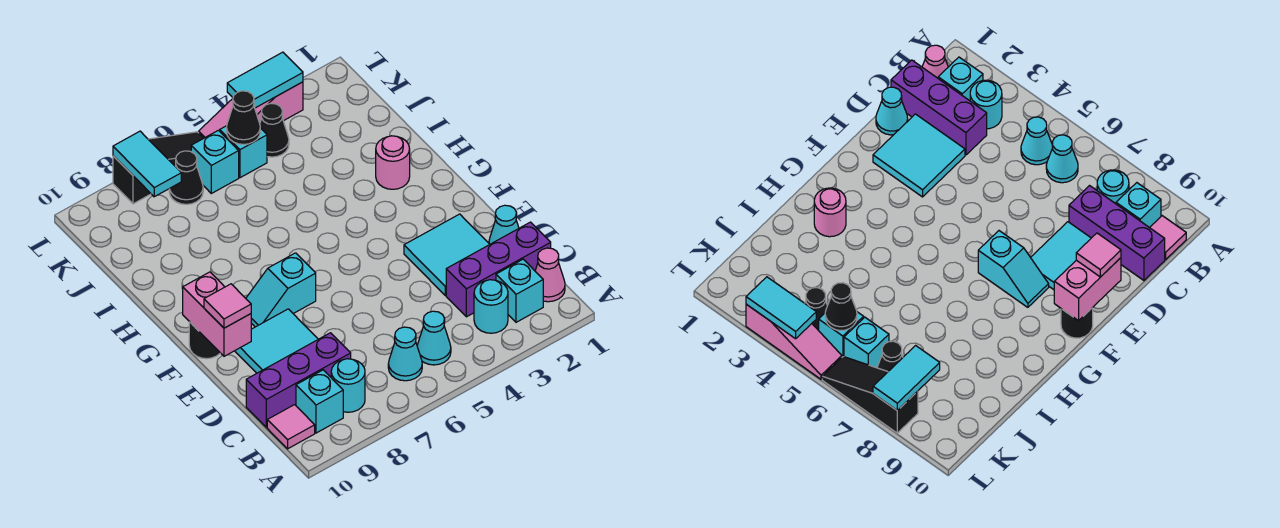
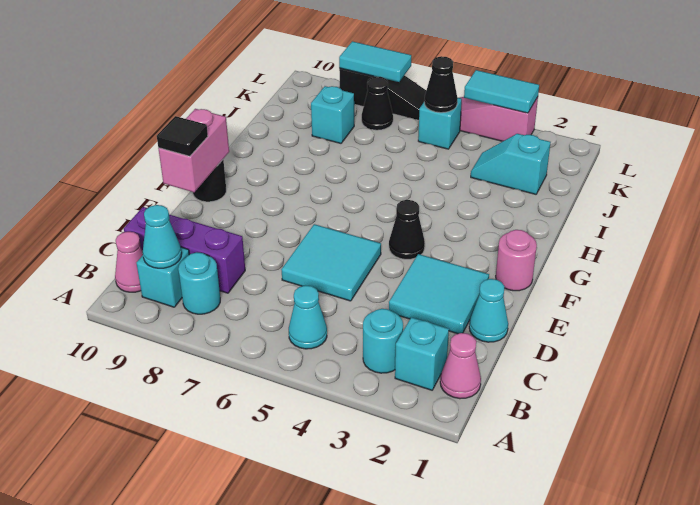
cyan 1x1 cone [388,327,422,381] -> cyan 1x1 cone moved to [143,205,182,268]
pink 1x1 tile [267,405,315,449] -> pink 1x1 cone [115,232,143,292]
purple 1x3 brick [446,222,551,317] -> none
cyan 2x2 tile [235,309,318,373] -> cyan 2x2 tile moved to [281,224,381,301]
pink 1x1 tile [204,284,251,328] -> black 1x1 tile [157,116,208,156]
cyan 1x2 slope [246,253,316,327] -> cyan 1x2 slope moved to [471,134,551,194]
pink 1x1 round brick [376,136,410,189] -> pink 1x1 round brick moved to [496,230,537,291]
black 1x1 cone [260,103,289,157] -> black 1x1 cone moved to [389,200,425,259]
cyan 1x1 brick [191,130,239,193] -> cyan 1x1 brick moved to [311,86,354,143]
cyan 1x2 tile [113,131,181,197] -> cyan 1x2 tile turned to [339,41,411,82]

